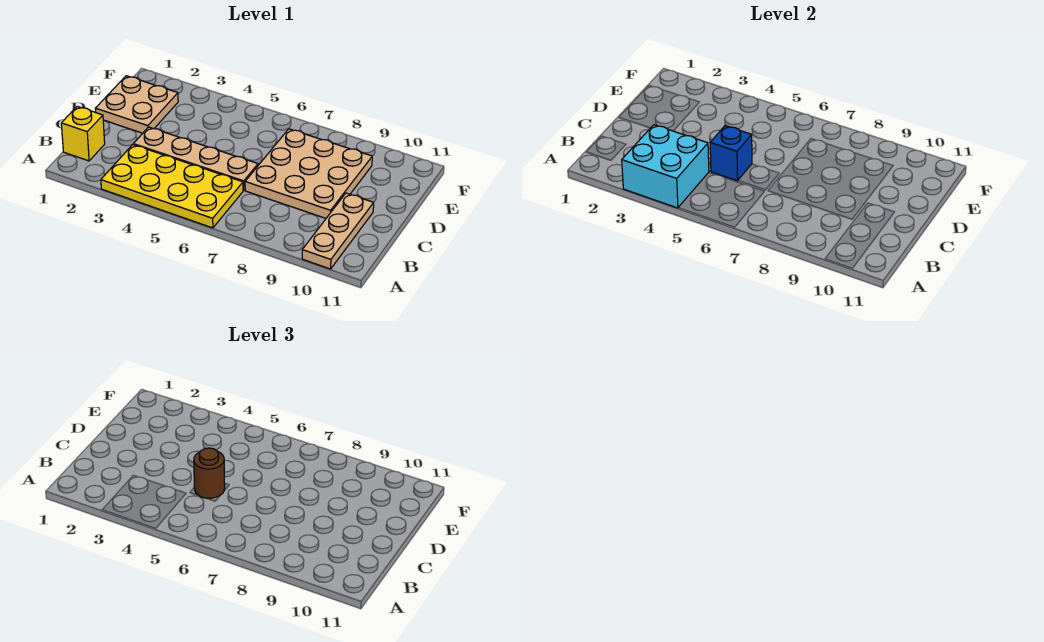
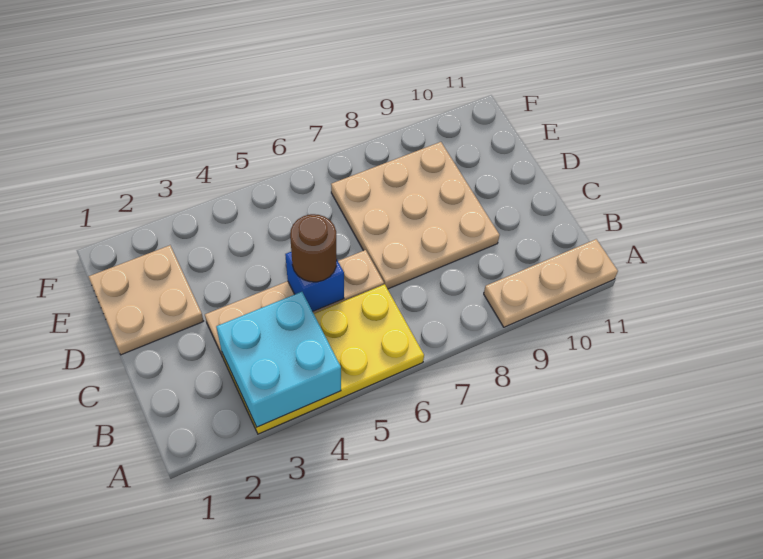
tan 1x3 plate [302,193,374,269] -> tan 1x3 plate turned to [484,239,618,327]
yellow 1x1 brick [61,106,105,161] -> none

